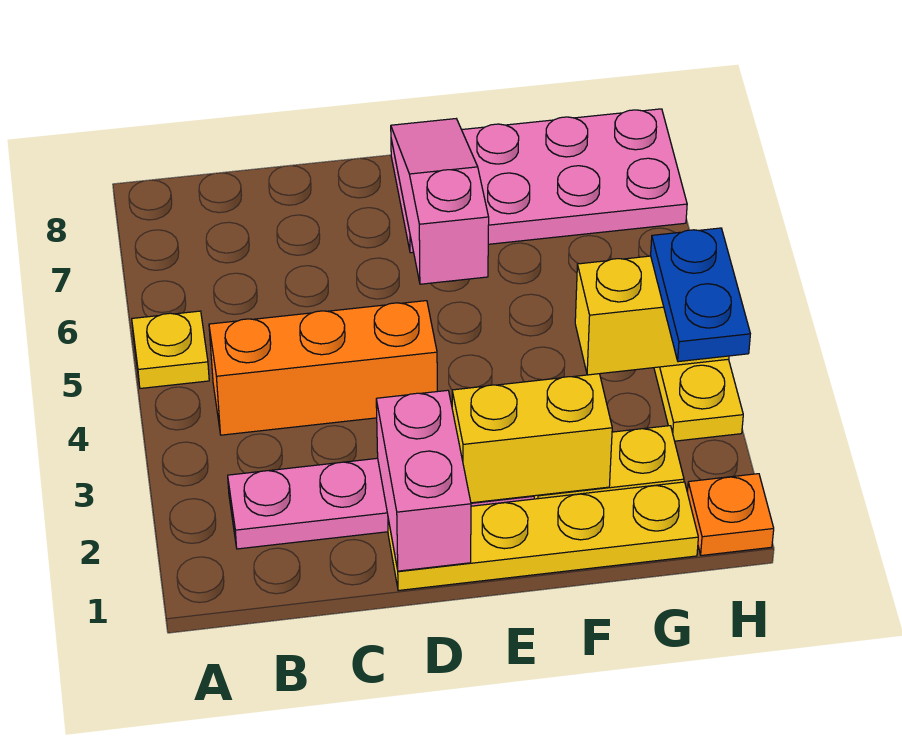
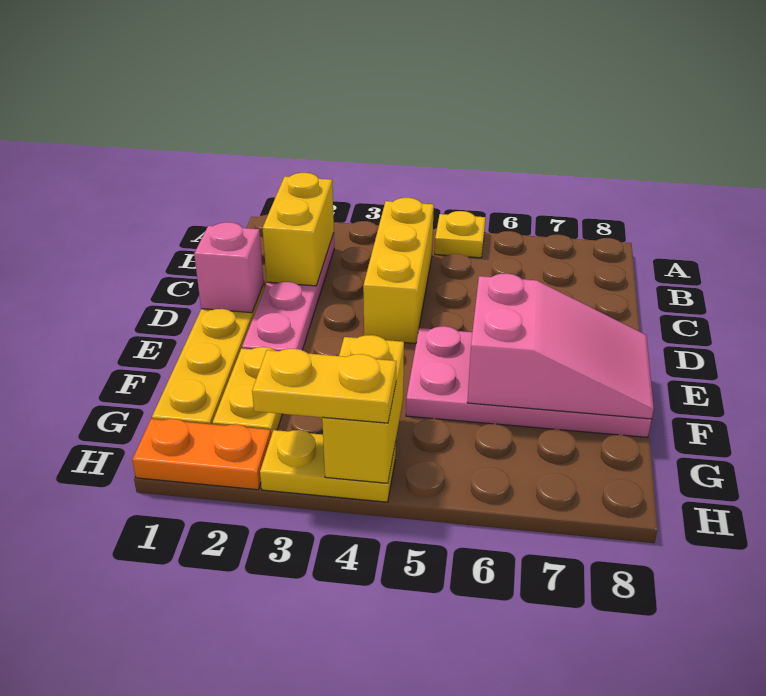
orange 1x3 brick [209,301,437,435] -> yellow 1x3 brick [363,198,434,343]
pink 1x2 brick [376,390,471,571] -> pink 1x1 brick [194,222,264,313]
yellow 1x2 brick [452,374,612,503] -> yellow 1x2 brick moved to [262,173,334,286]
pink 1x3 slope [391,119,489,284] -> pink 2x3 slope [467,273,654,419]
pink 2x4 plate [391,109,687,253] -> pink 2x4 plate turned to [406,326,651,437]
orange 1x1 plate [687,474,774,555] -> orange 1x2 plate [132,419,271,490]
blue 1x2 plate [651,228,750,362] -> yellow 1x2 plate [252,349,396,423]

